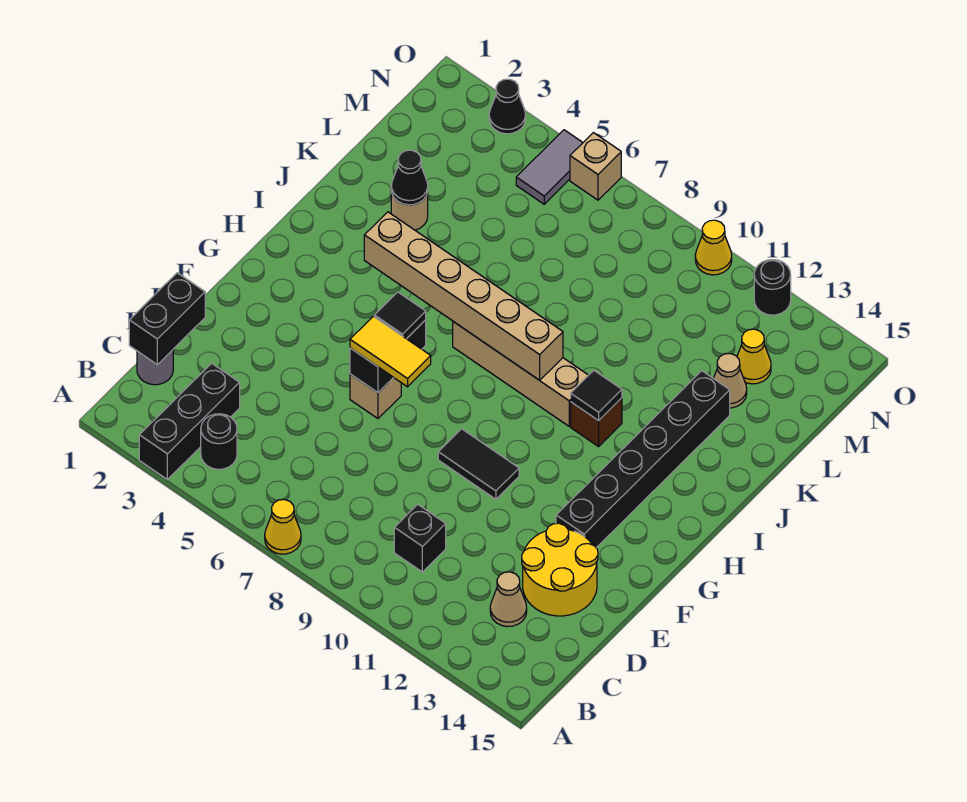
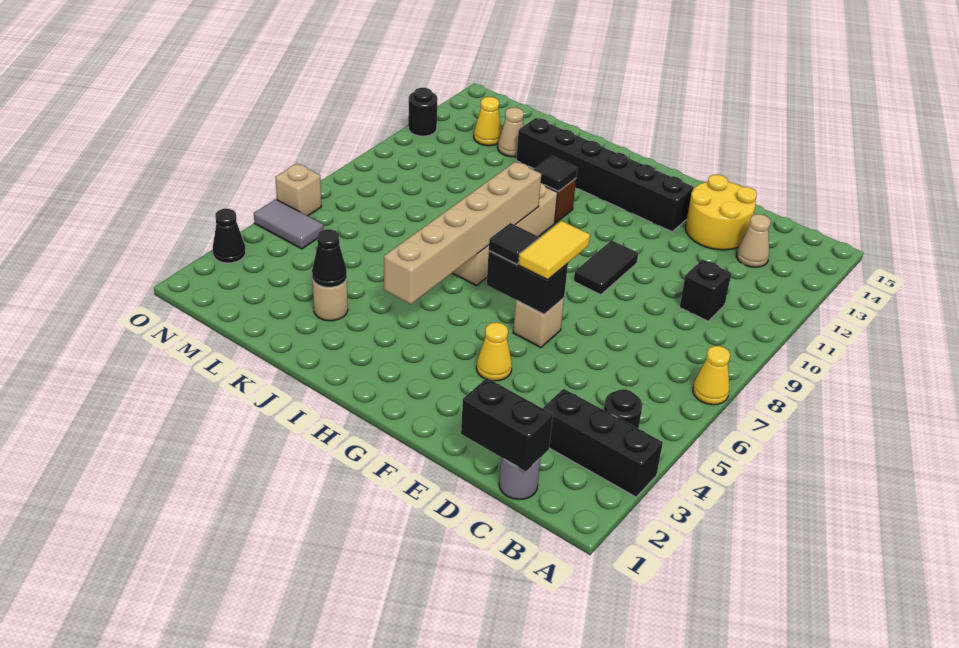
yellow 1x1 cone [695,220,732,275] -> yellow 1x1 cone moved to [476,322,512,381]

